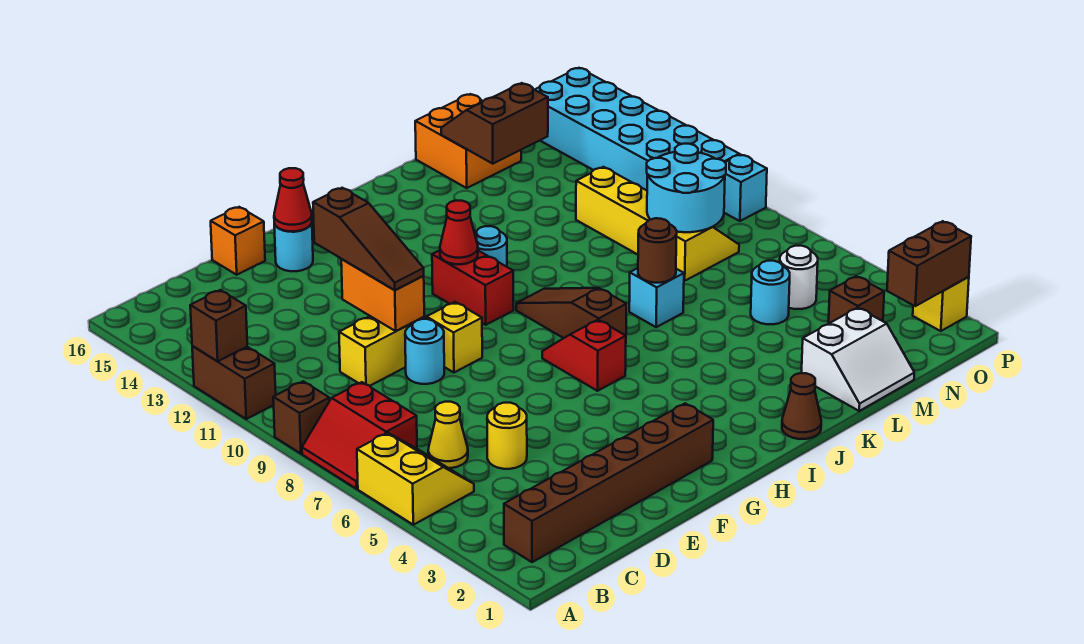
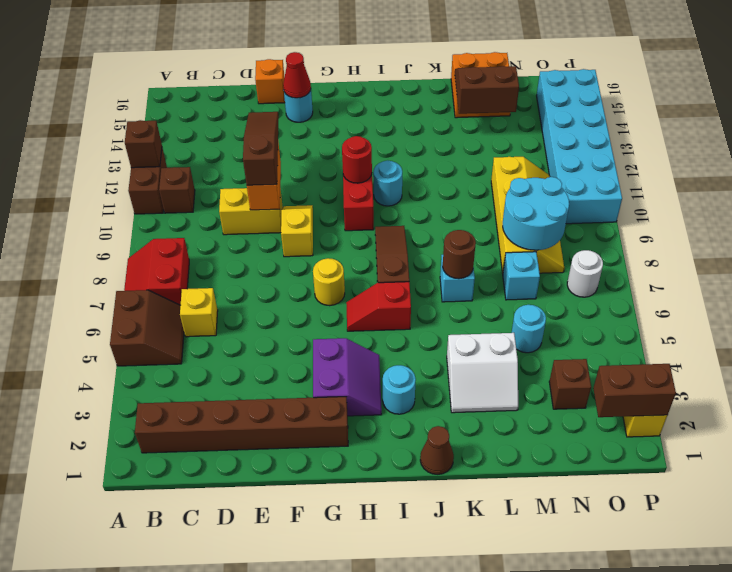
yellow 2x2 slope [357,433,474,525] -> brown 2x2 slope [110,290,184,366]
brown 1x1 brick [273,381,330,454] -> brown 1x1 brick moved to [159,167,195,213]
yellow 1x1 cone [428,402,468,468] -> yellow 1x1 brick [180,288,218,337]
yellow 1x1 round brick [487,403,527,469] -> yellow 1x1 round brick moved to [313,258,345,306]
cyan 1x1 round brick [405,319,444,384] -> cyan 1x1 round brick moved to [383,365,416,414]
brown 1x3 slope [313,188,424,290] -> brown 1x3 slope turned to [243,112,279,185]
none -> purple 2x2 slope [313,338,382,416]
red 1x2 slope [542,320,626,391] -> red 1x2 slope turned to [346,282,411,331]
red 1x1 cone [440,201,478,264] -> red 1x1 round brick [342,136,372,183]
white 2x2 slope [802,308,914,411] -> white 2x2 slope moved to [447,333,518,413]
white 1x1 round brick [780,246,818,309] -> white 1x1 round brick moved to [567,250,603,297]
cyan 1x1 brick [724,155,767,221] -> cyan 1x1 brick moved to [503,252,540,300]

